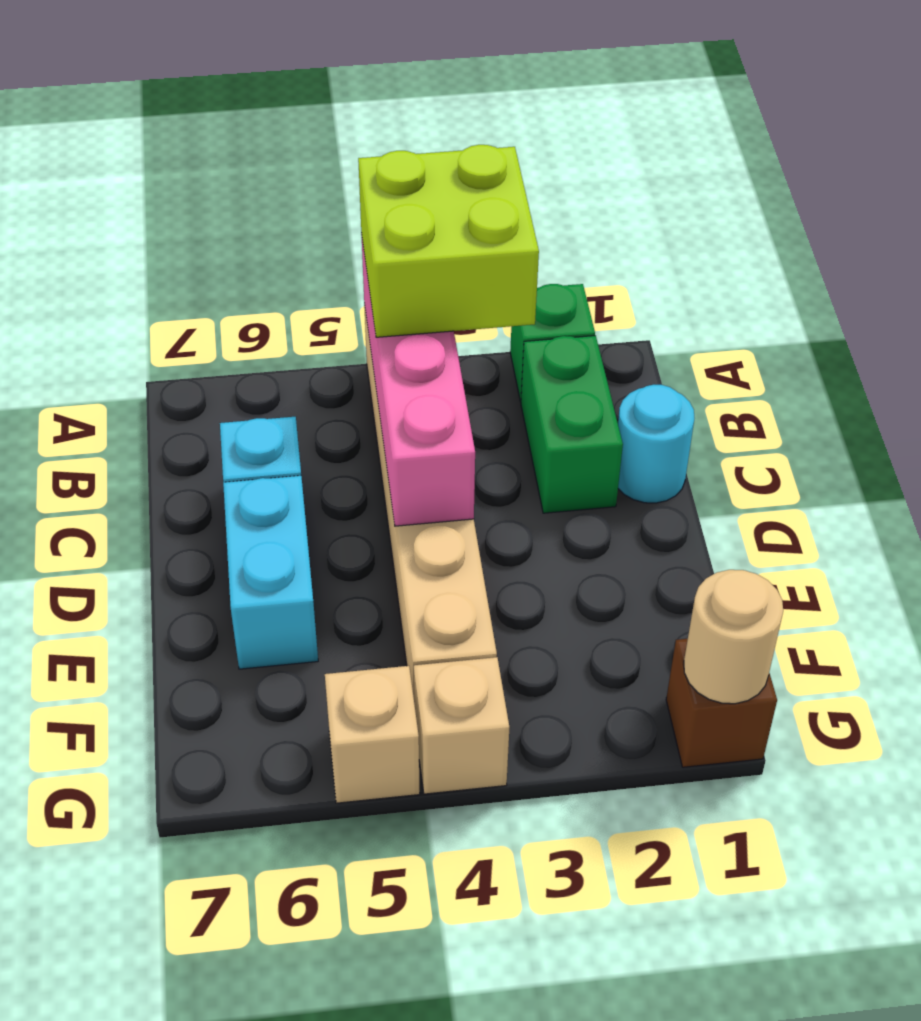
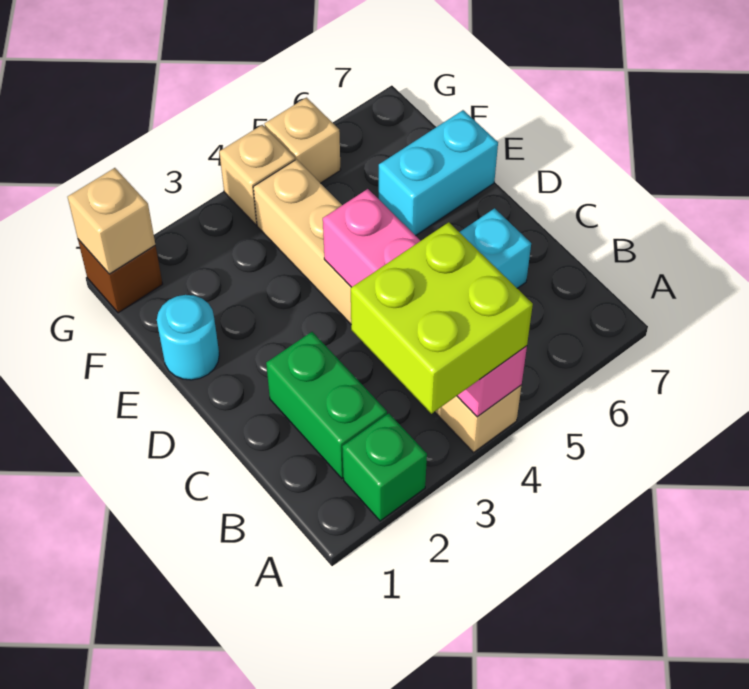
cyan 1x1 round brick [618,385,695,503] -> cyan 1x1 round brick moved to [157,295,219,380]
cyan 1x2 brick [223,476,318,669] -> cyan 1x2 brick turned to [379,110,498,236]
tan 1x1 round brick [684,570,783,704] -> tan 1x1 brick [68,168,155,274]

